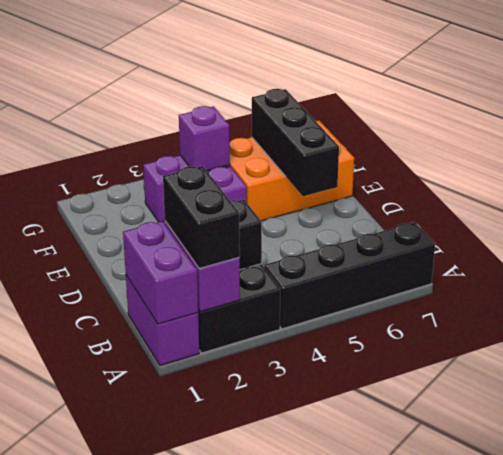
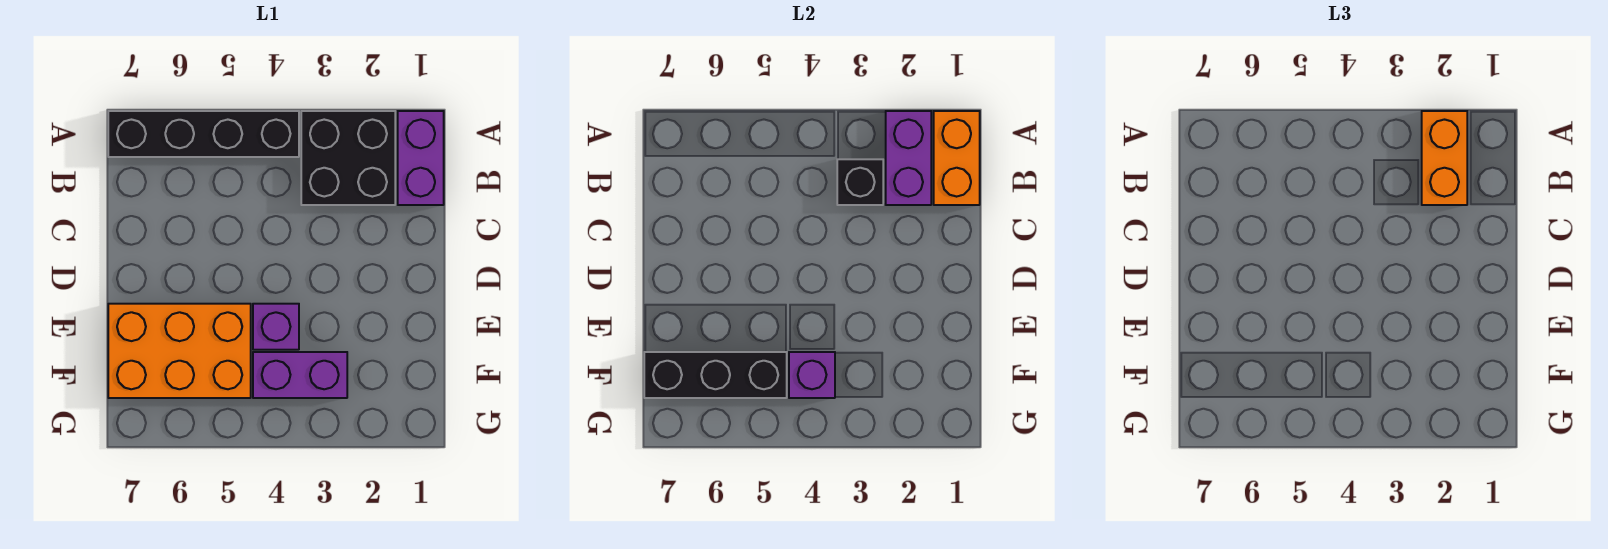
purple 1x2 brick [123,221,198,324] -> orange 1x2 brick [934,111,980,205]
black 1x2 brick [163,166,240,268] -> orange 1x2 brick [1422,111,1467,205]
black 1x3 brick [252,89,339,196] -> black 1x3 brick turned to [644,352,787,398]

